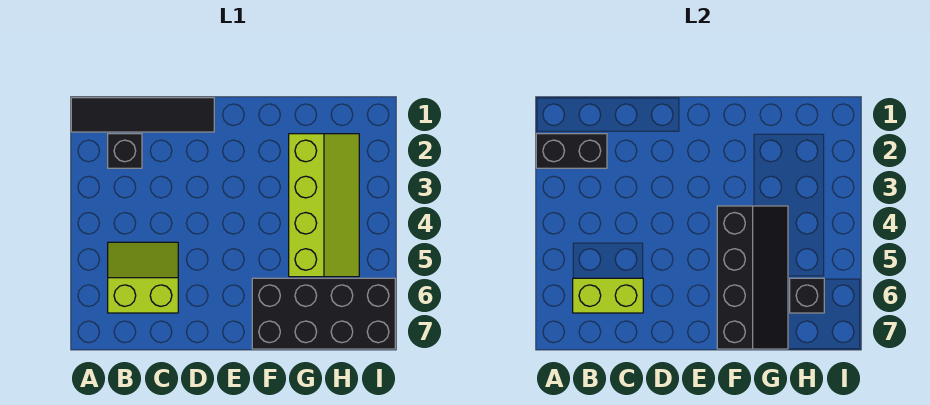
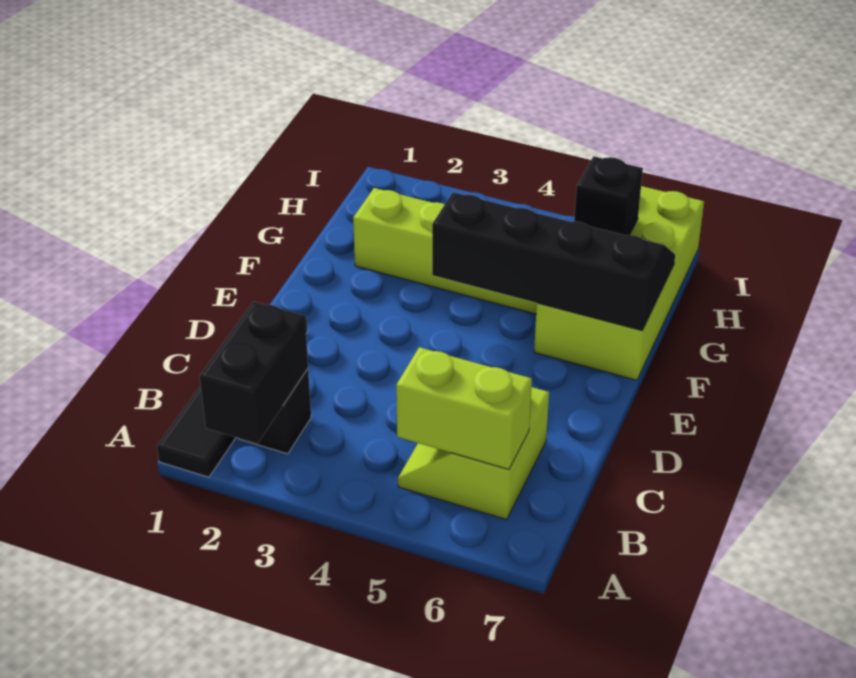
lime 1x2 brick [573,278,643,313] -> lime 1x2 brick turned to [396,347,532,470]
black 2x4 brick [252,278,395,349] -> lime 2x4 brick [534,186,704,380]

